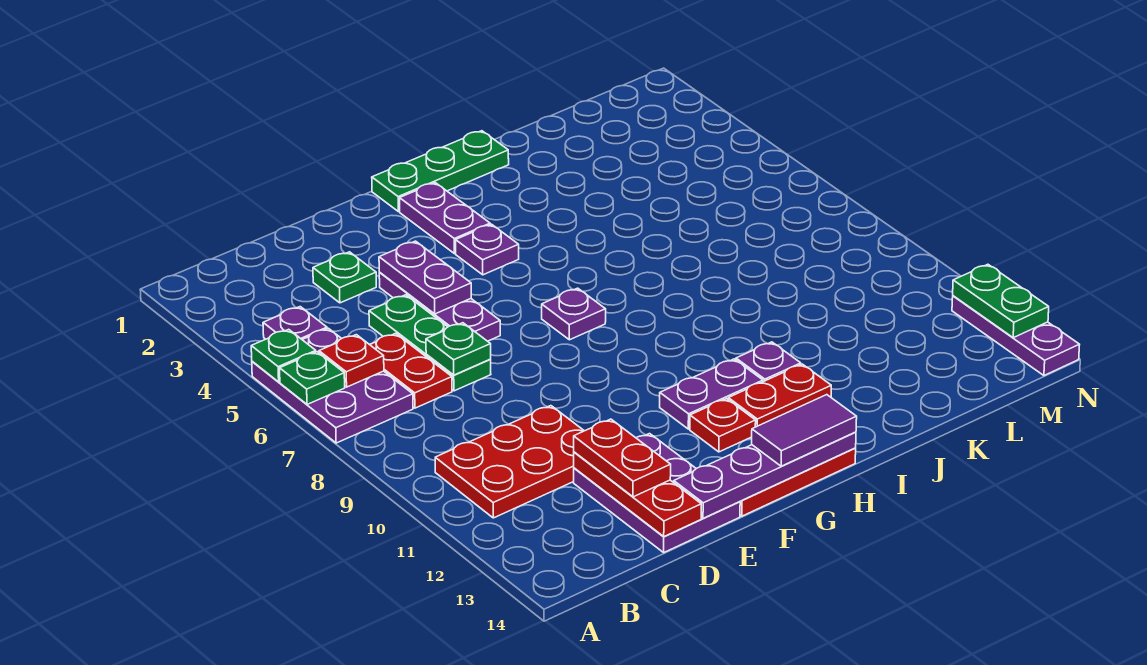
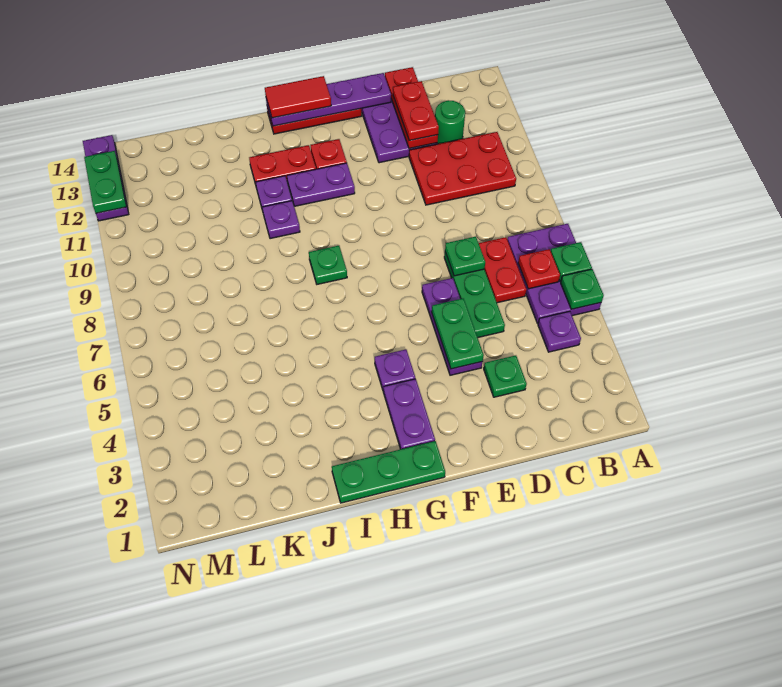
none -> green 1x1 round brick [435,100,465,144]
purple 1x2 plate [379,241,471,314] -> green 1x2 plate [432,299,484,369]
purple 1x1 plate [542,288,606,340] -> purple 1x1 plate moved to [262,201,300,239]
purple 1x2 tile [752,395,857,466] -> red 1x2 tile [265,76,331,118]
none -> green 1x1 plate [309,246,347,284]

